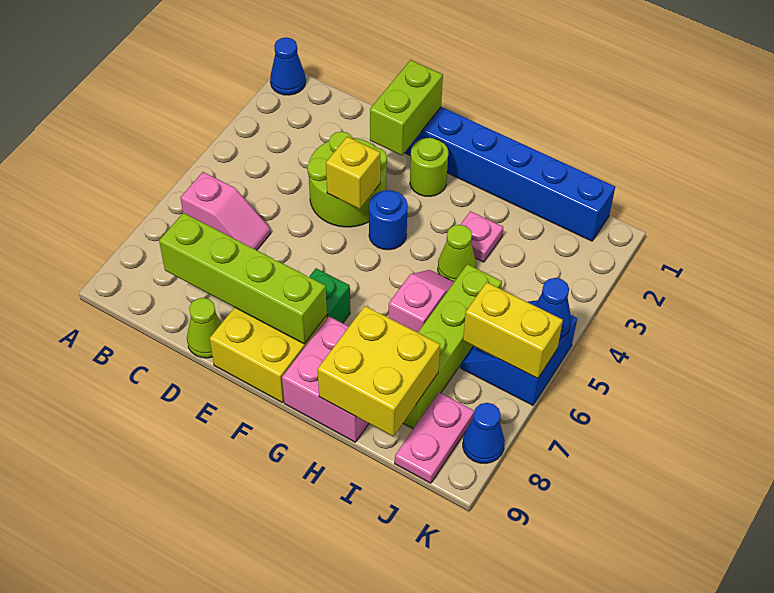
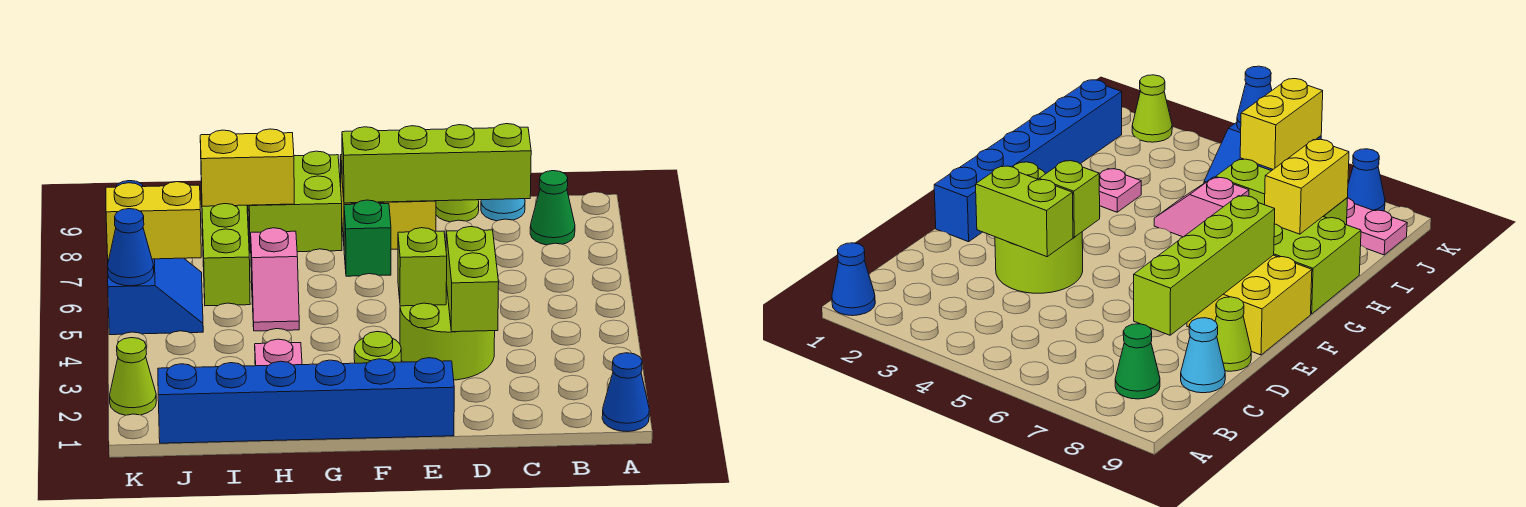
pink 1x2 slope [180,172,271,250] -> none
none -> green 1x1 cone [530,171,575,245]
none -> cyan 1x1 cone [481,199,525,221]
lime 1x2 brick [370,60,443,156] -> lime 1x2 brick moved to [446,227,499,332]
yellow 1x1 brick [326,137,380,209] -> lime 1x1 brick [398,228,447,306]
blue 1x1 round brick [369,190,408,250] -> none
pink 2x2 brick [282,316,369,442] -> lime 2x2 brick [248,151,342,253]
lime 1x1 cone [438,225,476,282] -> lime 1x1 cone moved to [110,338,156,415]
yellow 2x2 brick [318,306,440,437] -> yellow 1x2 brick [200,129,294,206]
lime 1x4 brick [403,264,502,429] -> lime 1x3 brick [201,188,250,306]

